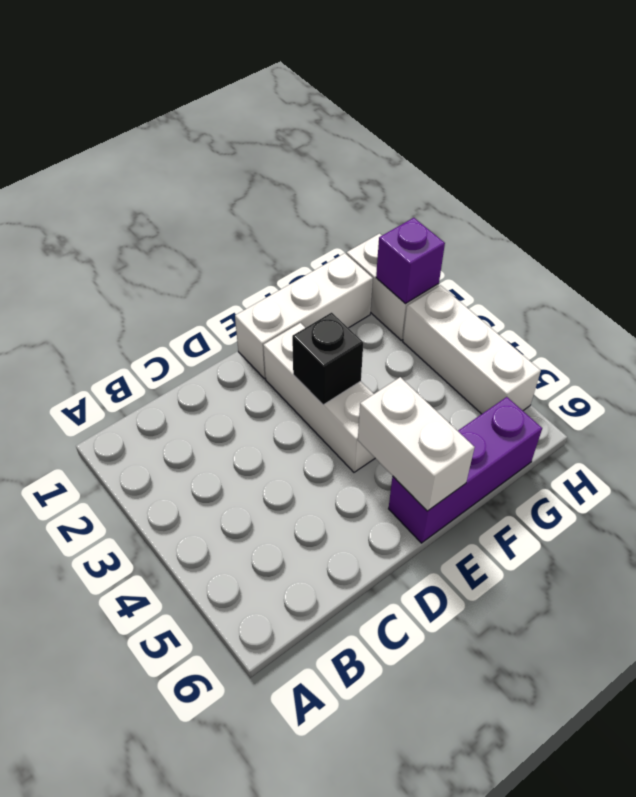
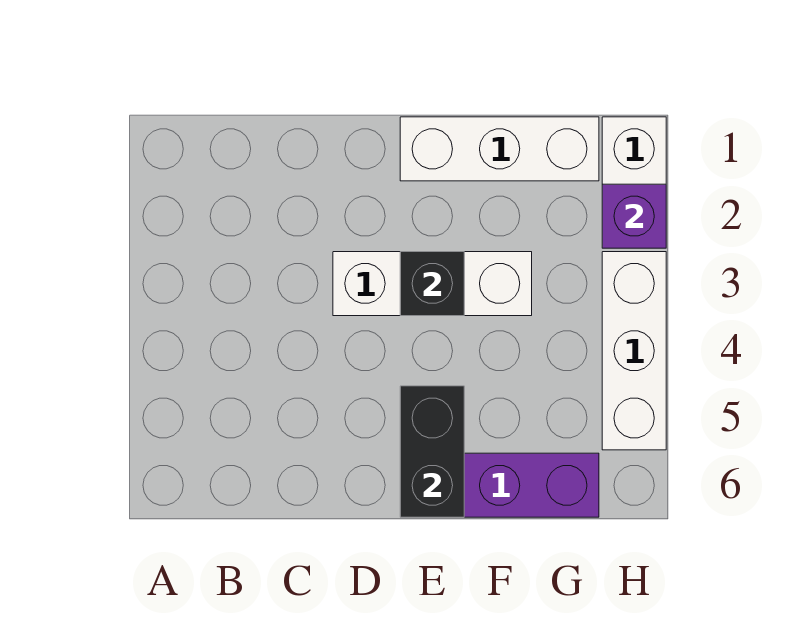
white 1x3 brick [263,323,375,472] -> white 1x3 brick turned to [333,252,532,316]
white 1x2 brick [358,377,475,511] -> black 1x2 brick [400,386,464,517]

